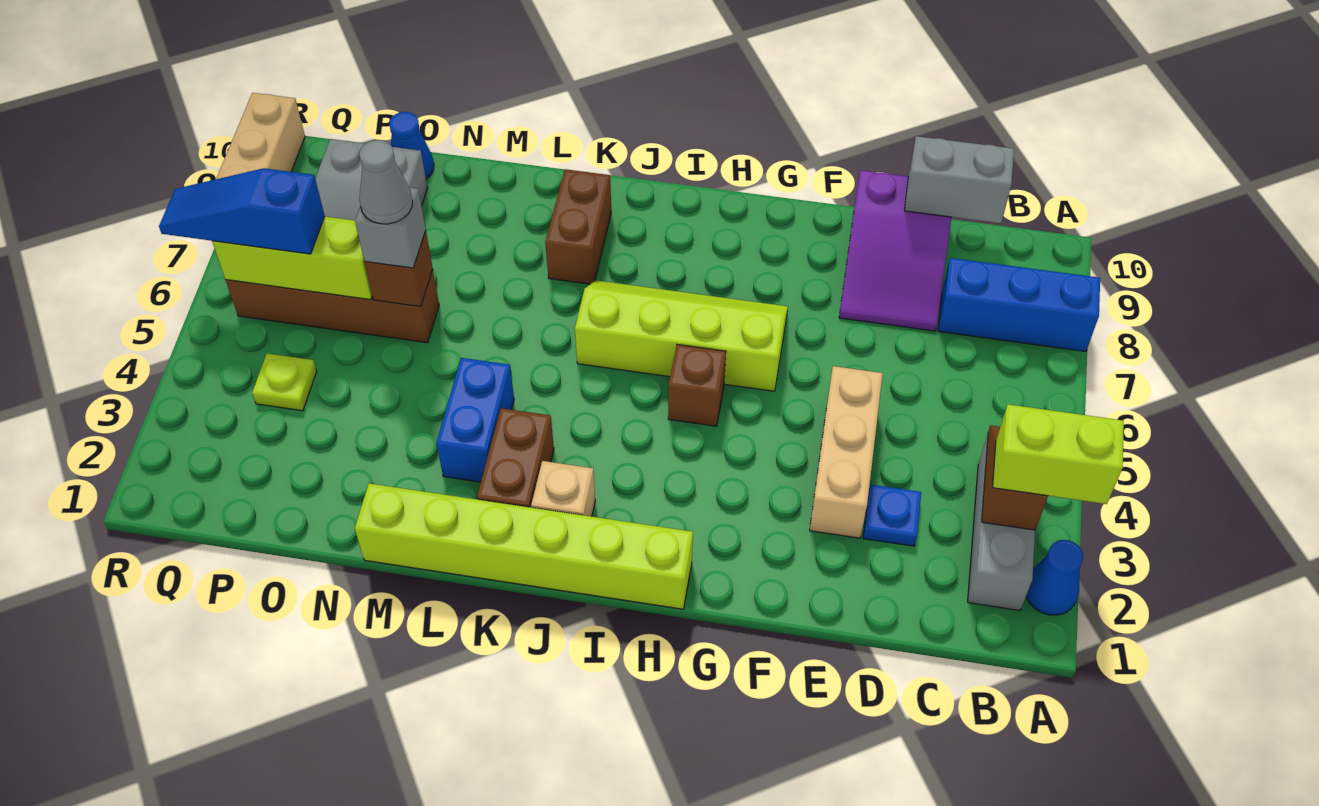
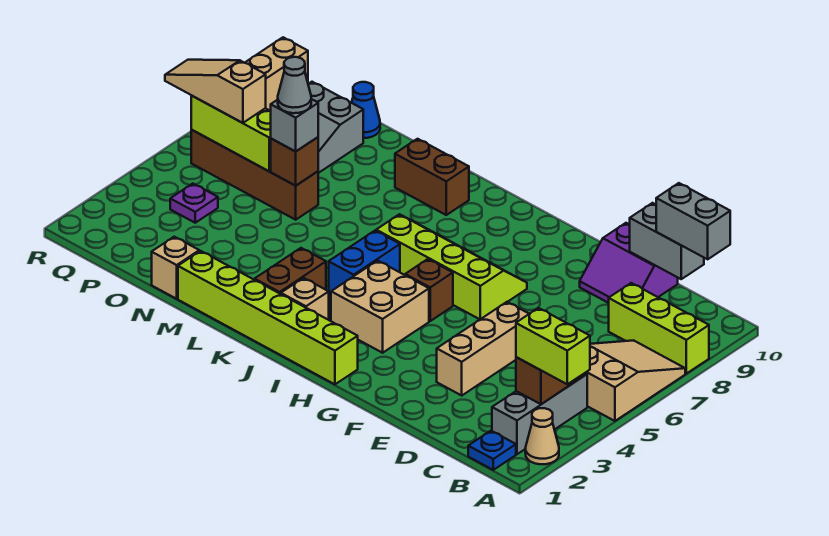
blue 1x1 cone [1026,540,1083,615] -> tan 1x1 cone [525,408,559,464]
none -> tan 2x3 slope [587,340,685,421]
blue 1x3 brick [938,258,1100,351] -> lime 1x3 brick [609,283,709,374]
none -> grey 1x2 brick [656,183,730,259]
blue 1x1 plate [863,485,921,546] -> blue 1x1 plate moved to [468,431,516,470]
purple 2x3 slope [839,170,951,331] -> purple 2x2 slope [580,223,678,303]
none -> tan 2x2 brick [331,261,429,353]
brown 1x2 brick [545,169,611,284] -> brown 1x2 brick turned to [395,139,469,215]
blue 1x2 brick [436,358,514,482] -> blue 1x2 brick moved to [329,231,400,296]
none -> tan 1x1 brick [152,237,199,299]
lime 1x1 plate [252,353,317,411] -> purple 1x1 plate [170,184,218,223]
blue 1x3 slope [159,168,325,254] -> tan 1x3 slope [165,60,266,123]

